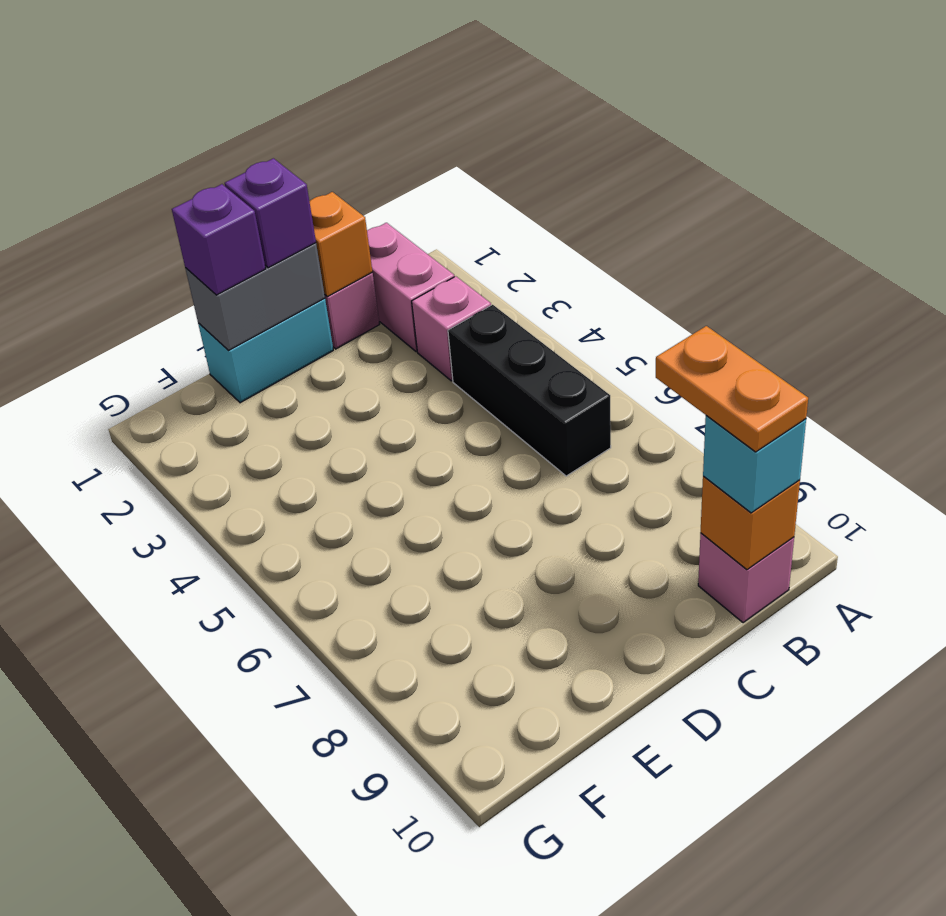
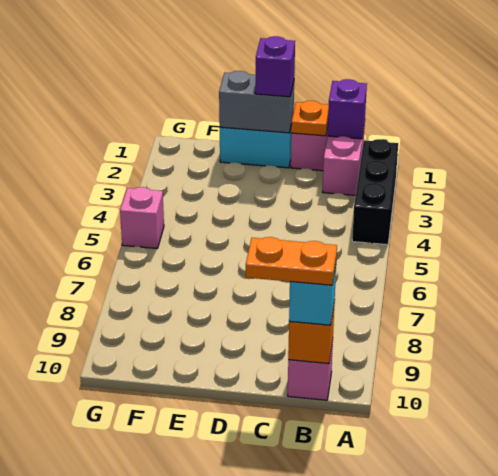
pink 1x1 brick [412,276,491,381] -> pink 1x1 brick moved to [120,187,164,249]
black 1x3 brick [448,305,611,476] -> black 1x3 brick moved to [352,139,398,245]
orange 1x2 plate [656,326,808,452] -> orange 1x2 plate turned to [246,237,337,285]
orange 1x1 brick [309,192,372,297] -> orange 1x1 plate [291,101,329,136]
purple 1x1 brick [172,184,266,295] -> purple 1x1 brick moved to [328,79,367,139]

